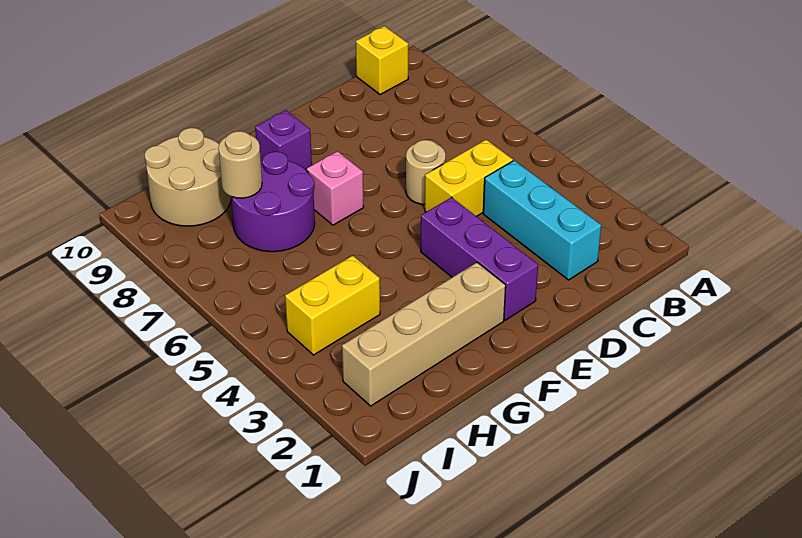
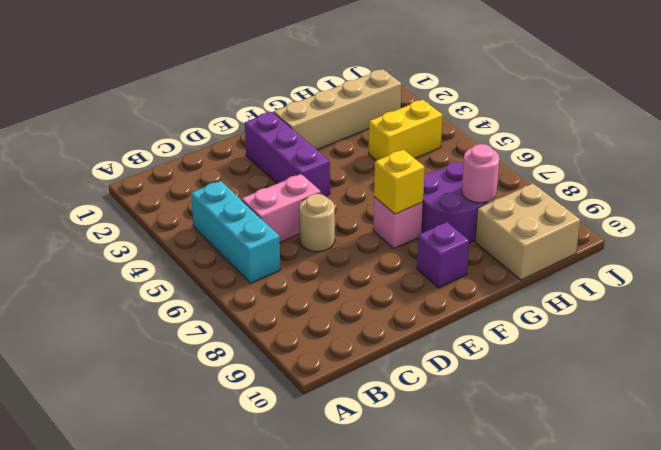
yellow 1x1 brick [356,26,408,95] -> yellow 1x1 brick moved to [374,150,425,214]
cyan 1x3 brick [483,160,601,280] -> cyan 1x3 brick moved to [191,181,280,283]
yellow 1x2 brick [425,140,513,216] -> pink 1x2 brick [242,174,321,242]
tan 1x1 round brick [218,131,262,198] -> pink 1x1 round brick [462,144,499,203]
tan 2x2 round brick [145,128,231,226] -> tan 2x2 brick [475,184,580,280]

